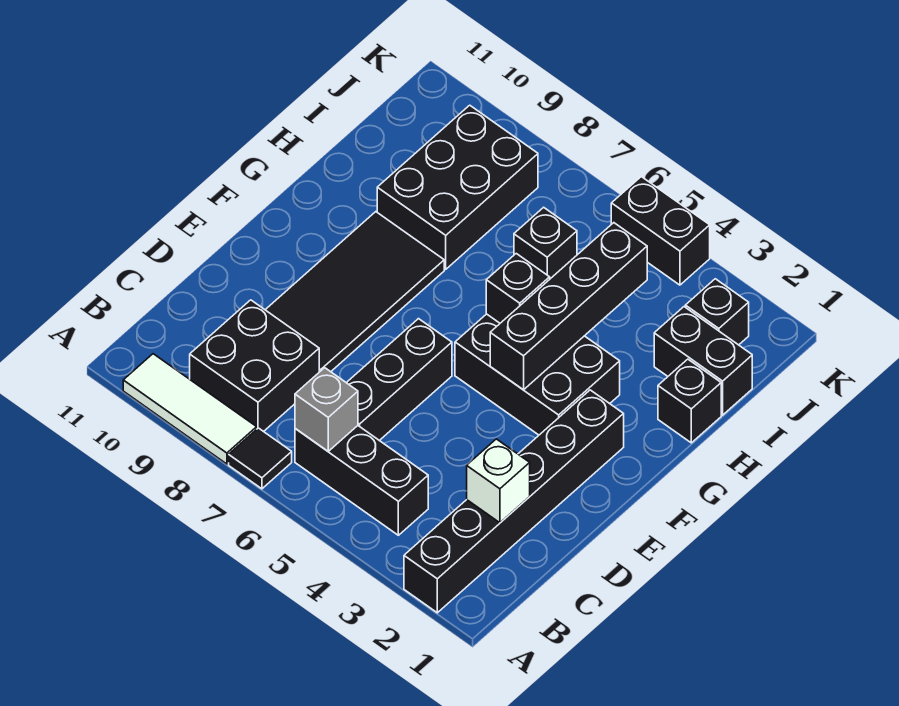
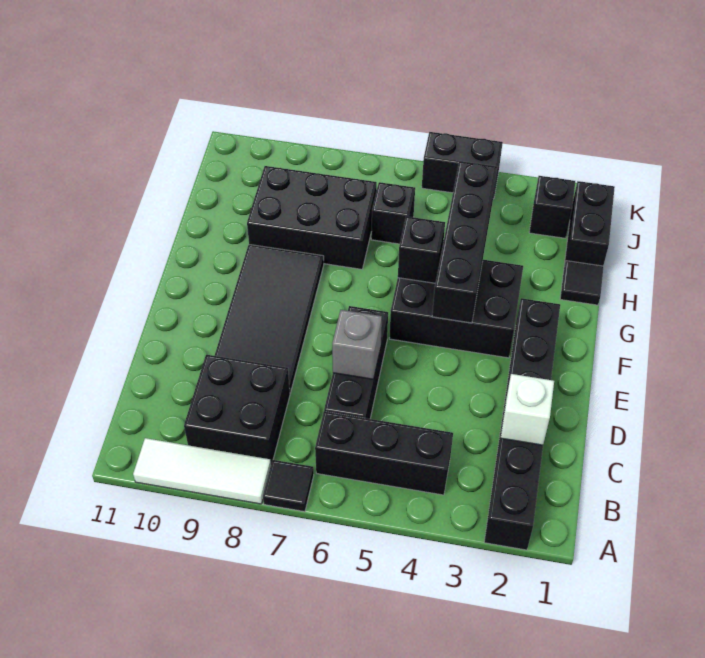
grey 1x1 brick [295,368,358,451] -> grey 1x1 brick moved to [332,310,382,379]
black 1x1 brick [658,359,721,443] -> black 1x1 tile [560,261,604,305]
black 2x3 brick [377,105,538,269] -> black 2x3 brick turned to [247,166,377,269]
black 1x2 brick [654,307,752,415] -> black 1x2 brick turned to [564,181,615,266]

